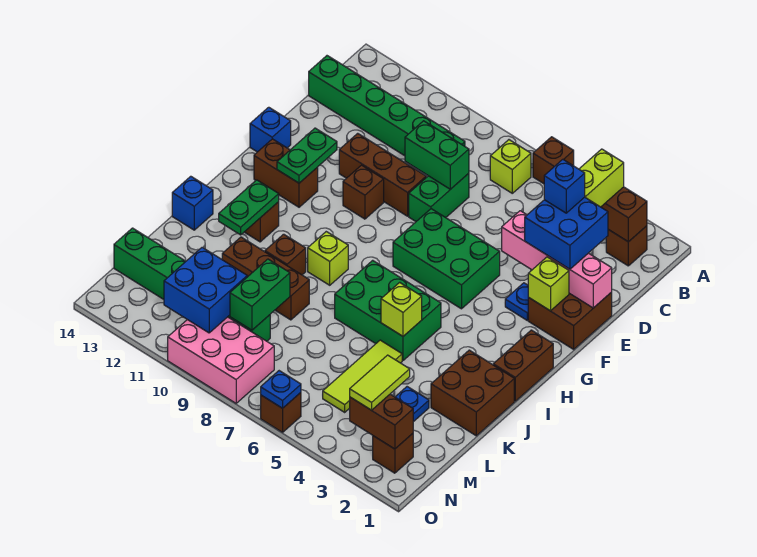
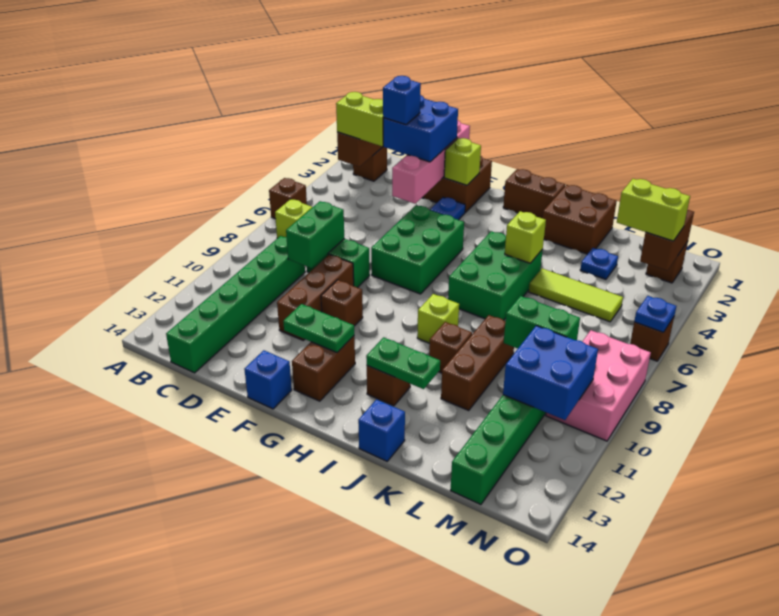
lime 1x2 tile [350,355,410,410] -> lime 1x2 brick [617,179,690,241]

